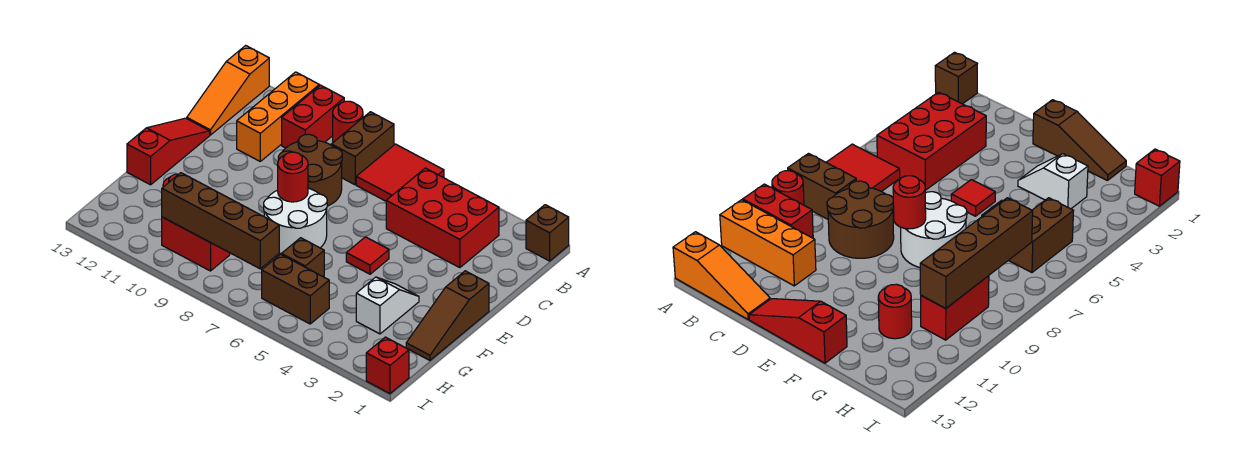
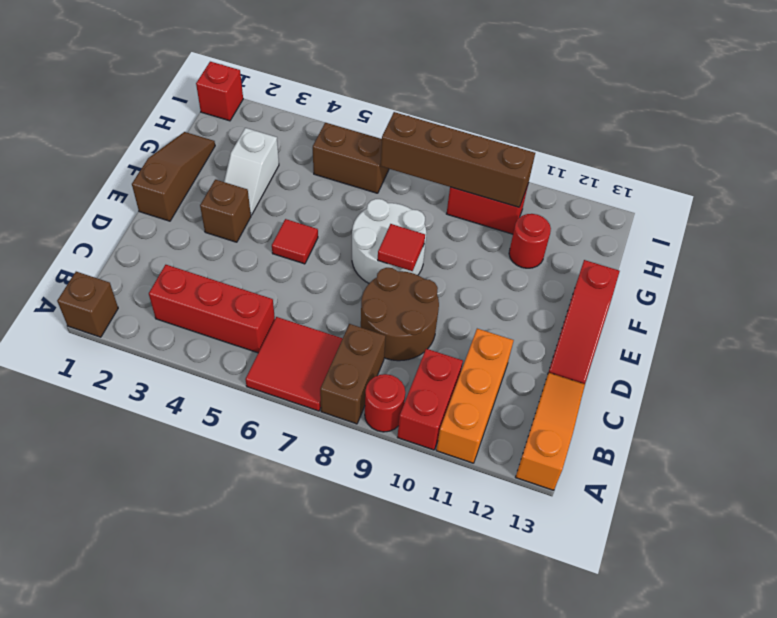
red 2x3 brick [386,168,499,268] -> red 1x3 brick [149,265,275,353]
red 1x1 round brick [278,152,308,202] -> red 1x1 tile [378,224,425,271]
brown 1x1 brick [282,238,324,277] -> brown 1x1 brick moved to [200,180,251,242]

